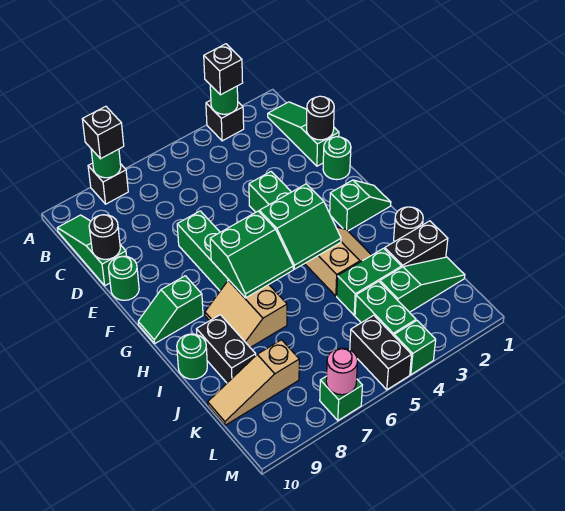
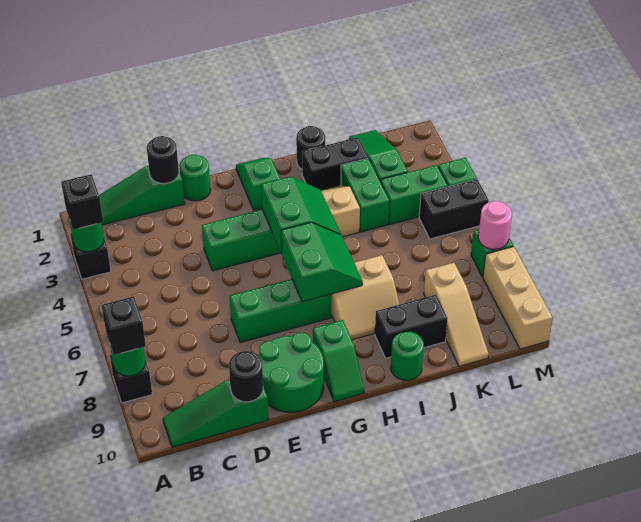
green 1x1 round brick [108,256,139,300] -> green 2x2 round brick [259,333,324,412]
black 1x2 brick [385,221,448,267] -> black 1x2 brick turned to [302,137,368,190]
none -> tan 1x3 brick [483,246,553,349]

